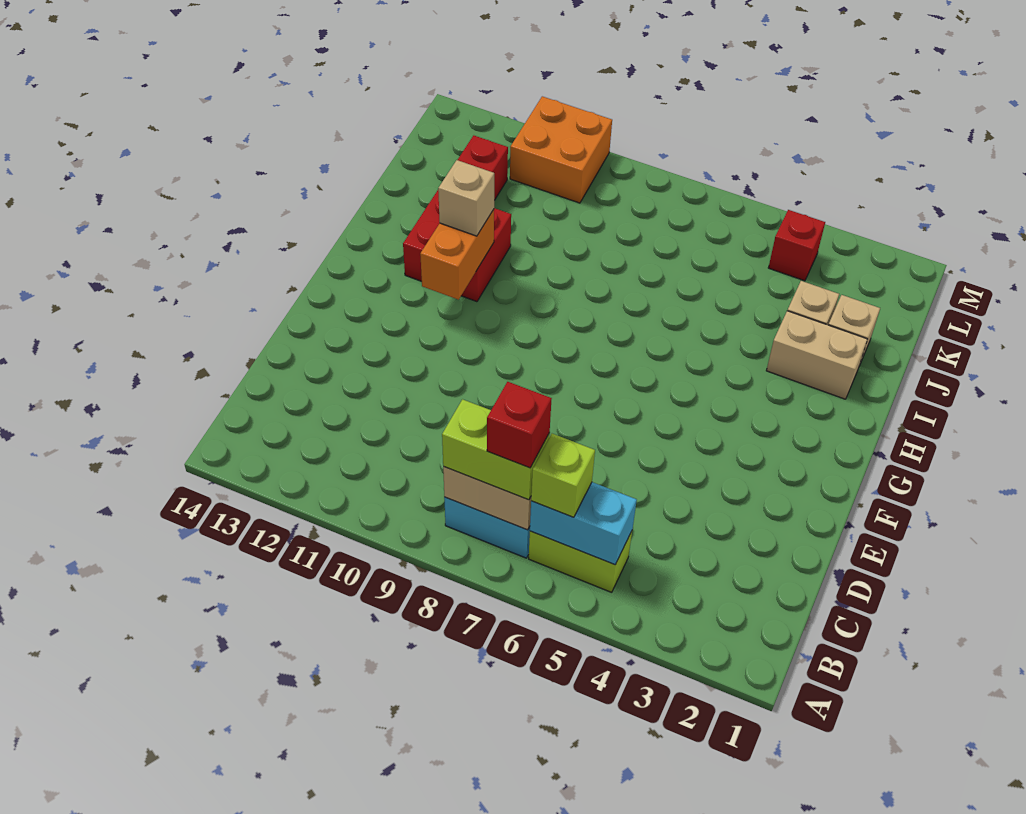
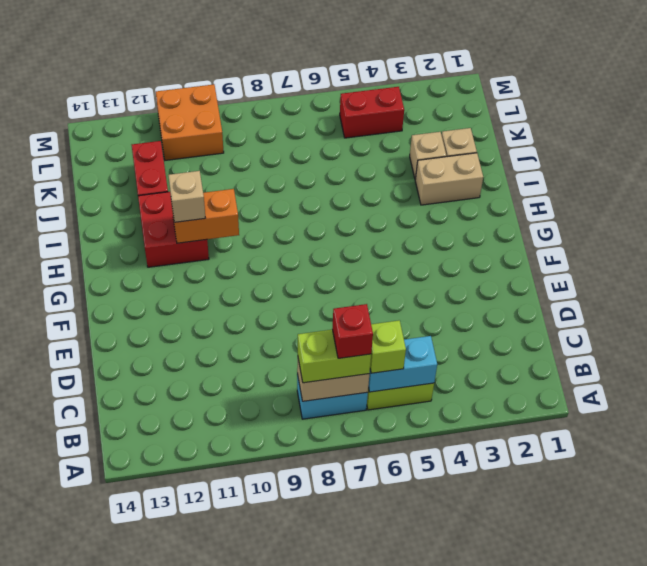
orange 1x2 brick [420,209,494,300] -> orange 1x2 brick turned to [172,189,239,243]
red 1x1 brick [768,210,825,281] -> red 1x2 brick [340,87,404,138]

